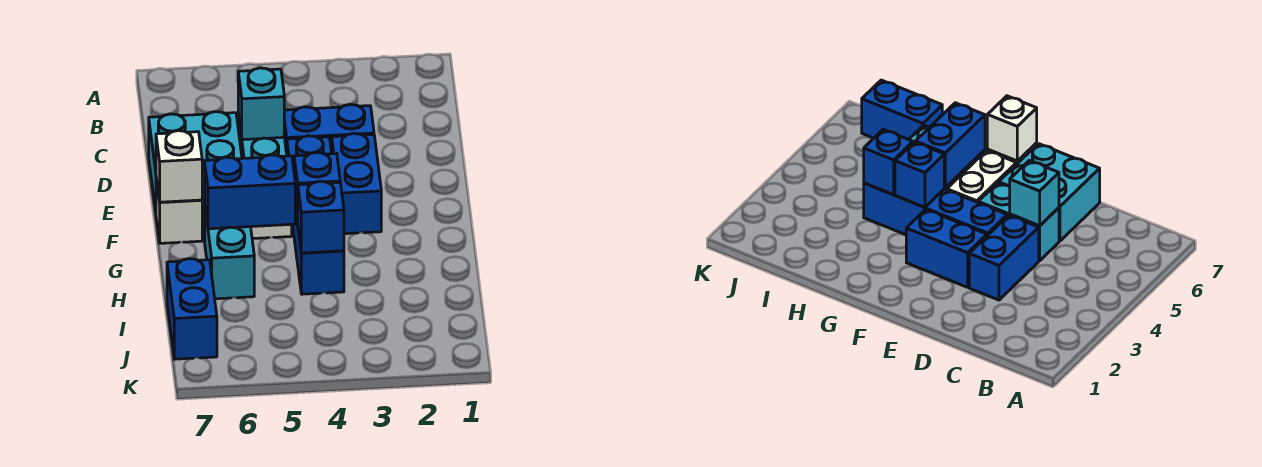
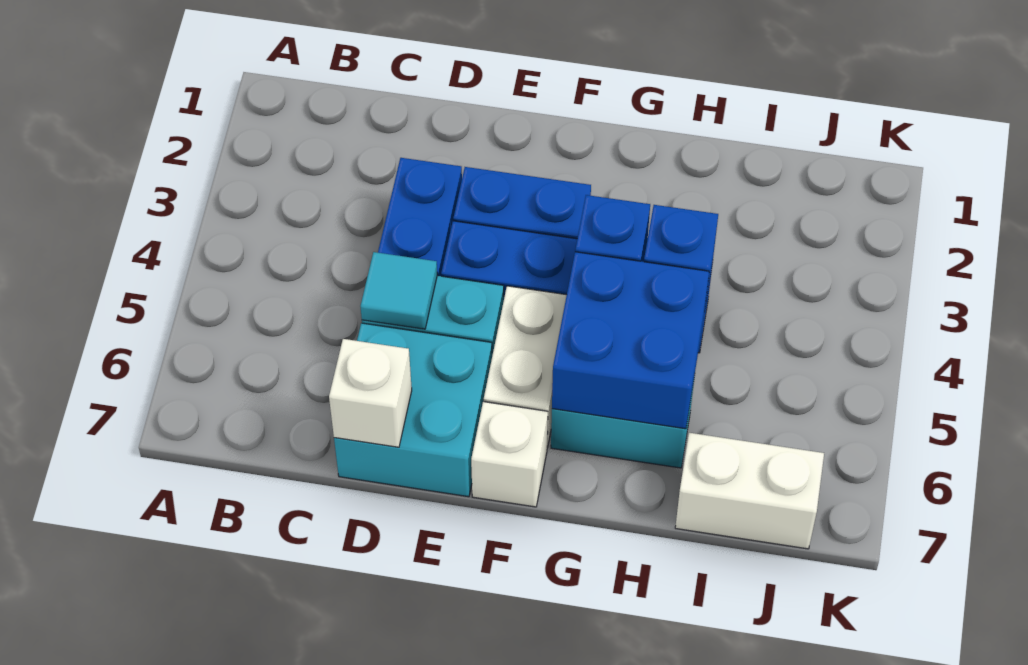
cyan 1x1 brick [238,68,284,140] -> cyan 1x1 tile [360,252,437,329]
white 1x1 brick [156,131,202,202] -> white 1x1 brick moved to [329,339,412,447]
blue 1x2 brick [204,155,295,229] -> blue 2x2 brick [552,252,709,429]
blue 1x2 brick [167,259,217,359] -> white 1x2 brick [675,433,824,549]

